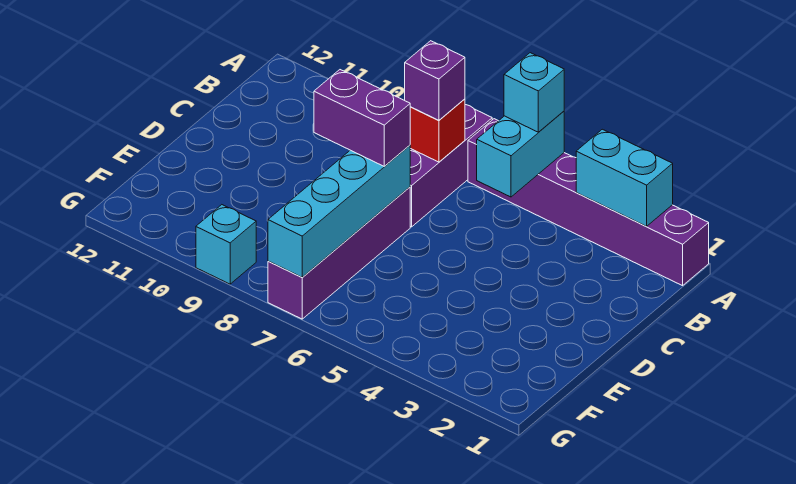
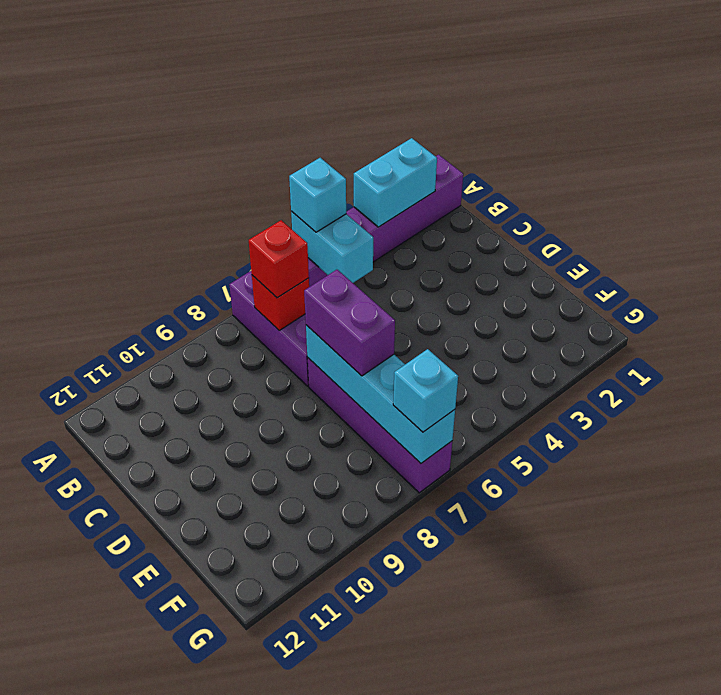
purple 1x1 brick [405,41,465,120] -> red 1x1 brick [249,220,309,298]
purple 1x2 brick [314,70,410,166] -> purple 1x2 brick turned to [304,270,395,376]
cyan 1x1 brick [196,205,256,284] -> cyan 1x1 brick moved to [393,349,458,432]

